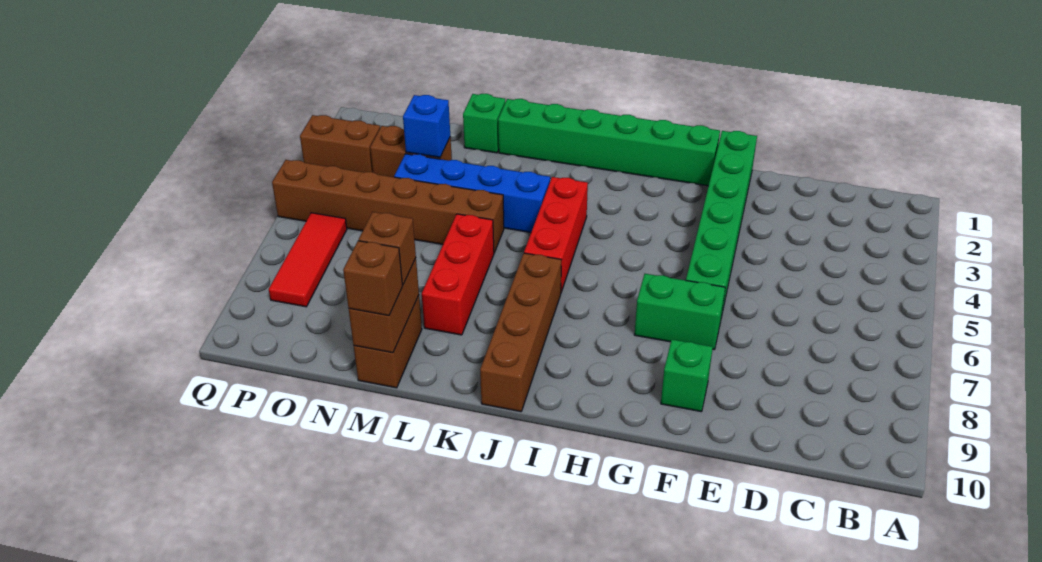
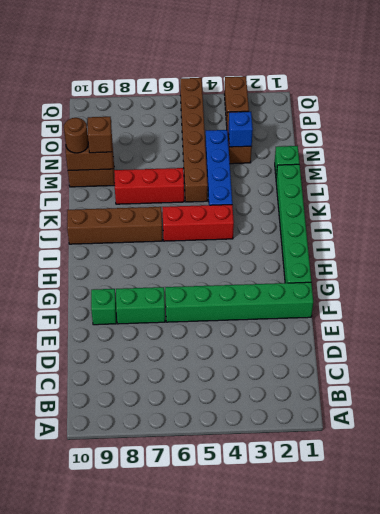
green 1x2 brick [634,274,725,350] -> green 1x2 brick turned to [116,287,165,324]
brown 1x1 brick [343,241,403,316] -> brown 1x1 round brick [64,118,88,153]
red 1x3 tile [269,213,347,307] -> none

